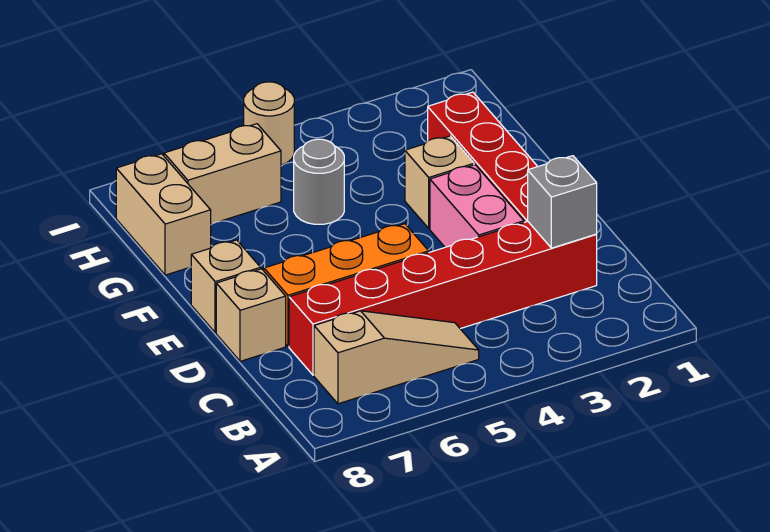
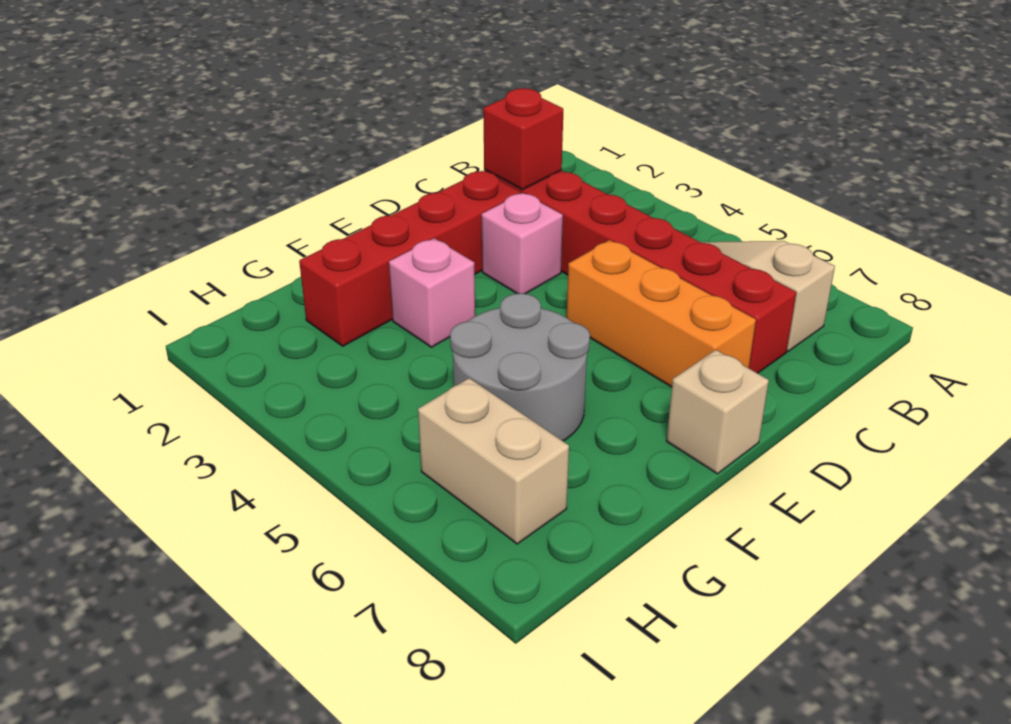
grey 1x1 brick [528,156,597,248] -> red 1x1 brick [483,88,563,190]
pink 1x2 brick [430,165,524,247] -> pink 1x1 brick [482,193,563,294]
tan 1x1 brick [216,269,286,361] -> none
tan 1x1 brick [405,136,474,228] -> pink 1x1 brick [389,238,475,347]
grey 1x1 round brick [294,139,344,224] -> grey 2x2 round brick [450,293,590,441]
tan 1x2 brick [116,154,211,275] -> none
tan 1x1 round brick [244,82,294,165] -> none

